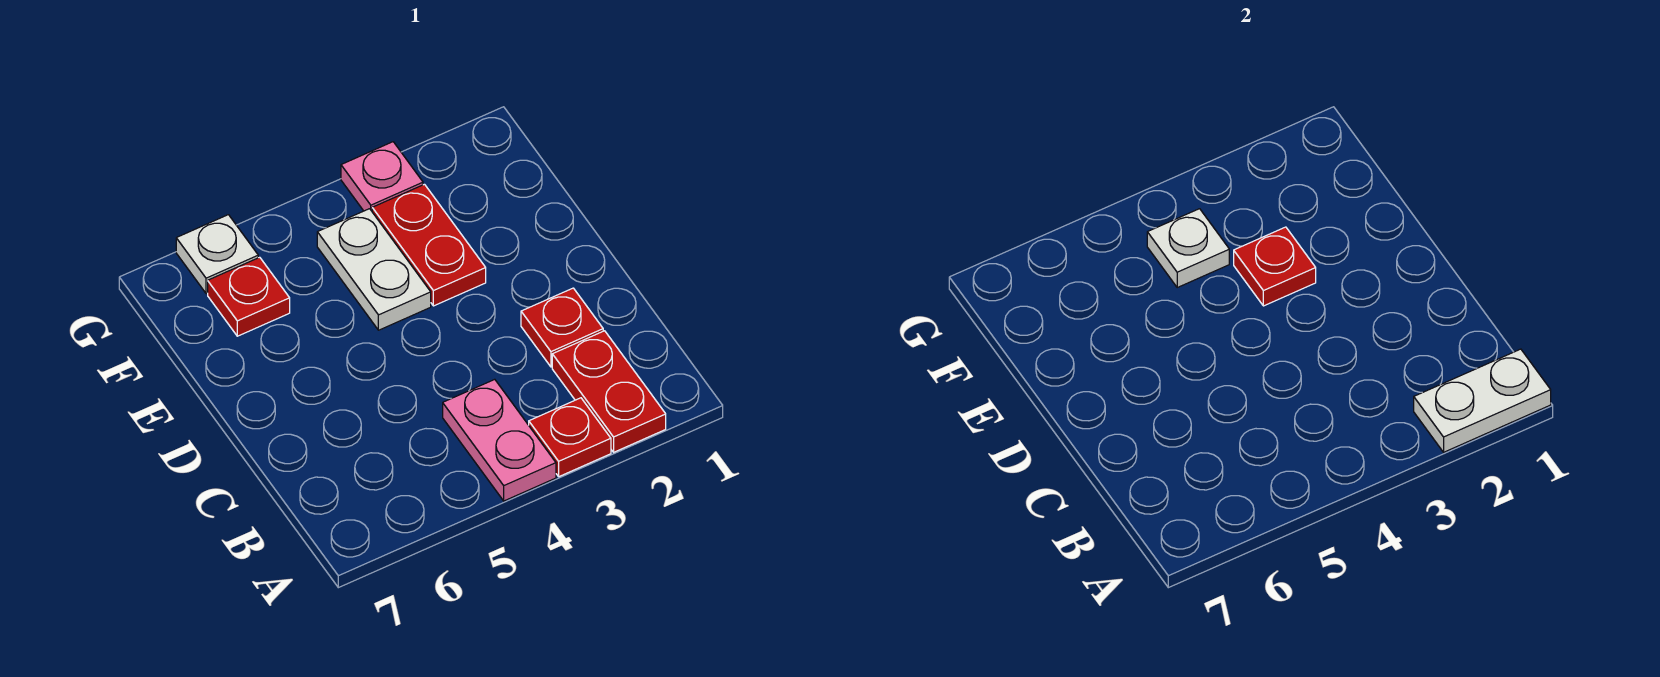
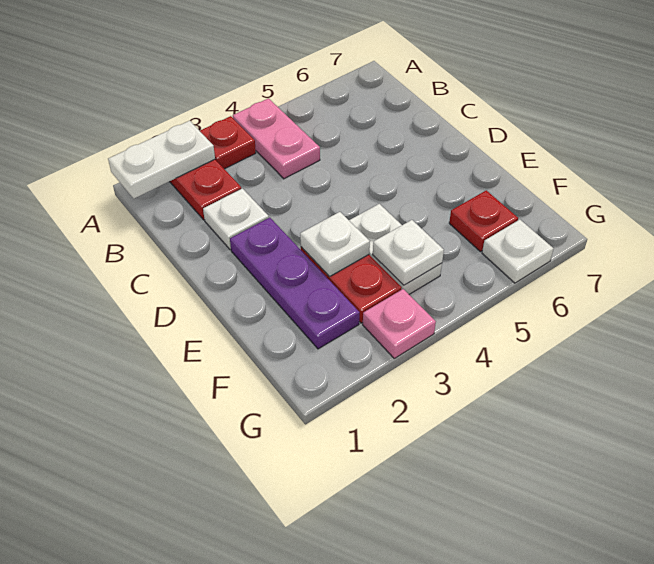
red 1x1 plate [521,288,603,367] -> white 1x1 plate [203,189,269,250]
none -> purple 1x3 plate [230,218,360,349]
red 1x1 plate [1234,227,1316,306] -> white 1x1 plate [300,212,370,277]

